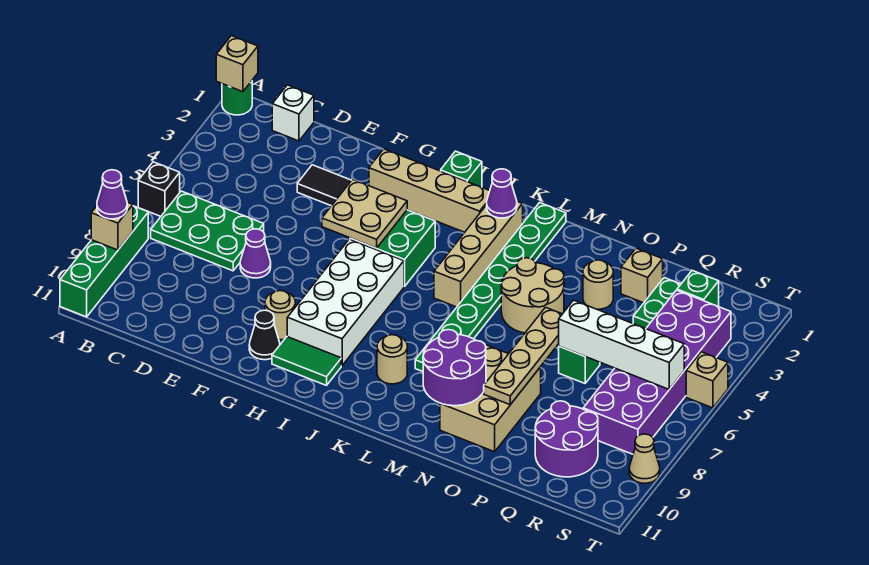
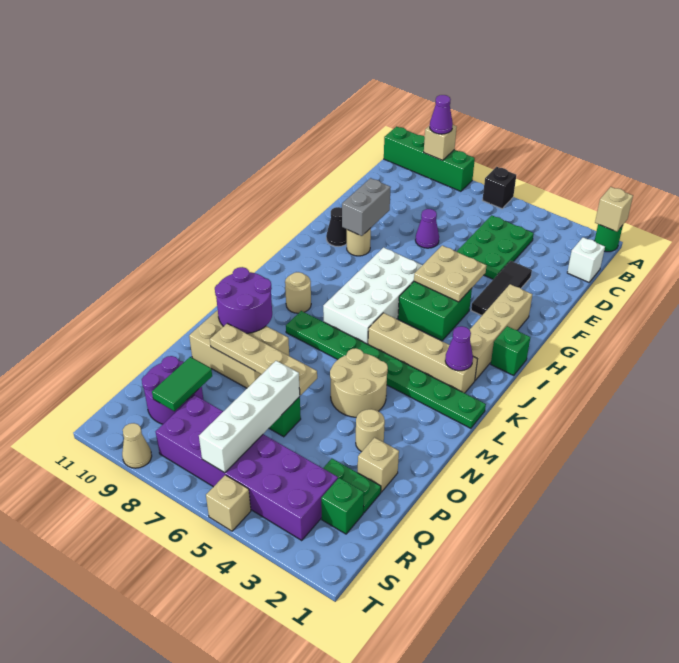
green 2x3 plate [151,191,264,271] -> green 2x3 plate moved to [457,215,534,279]
none -> grey 1x2 brick [342,178,391,236]
white 2x4 brick [287,239,404,366] -> white 2x4 brick turned to [323,247,422,344]
green 1x2 tile [272,337,341,385] -> green 1x2 tile moved to [152,357,212,411]

